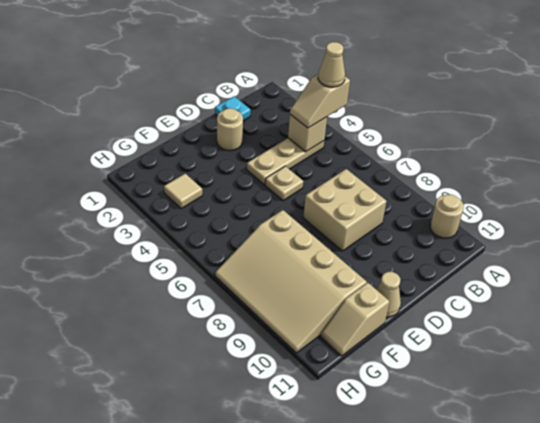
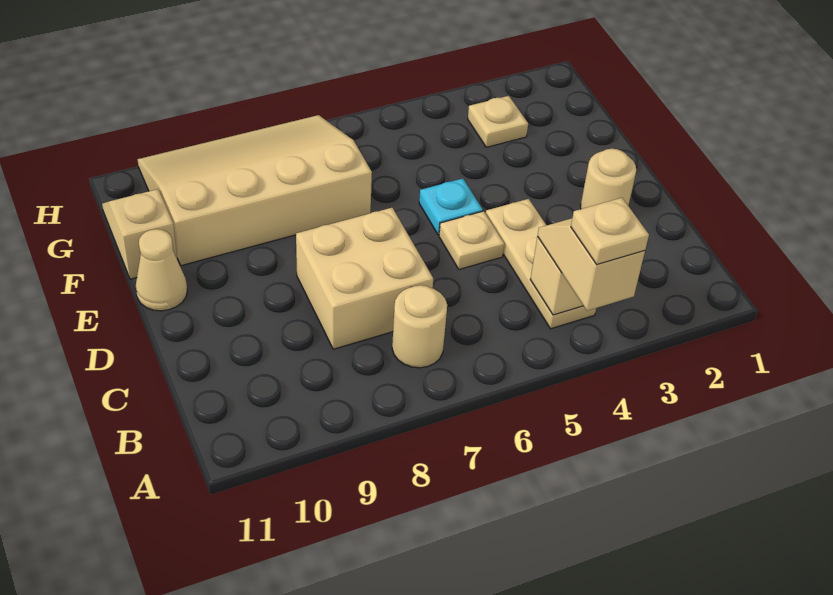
tan 1x1 cone [318,42,345,87] -> tan 1x1 plate [571,198,649,265]
tan 1x1 round brick [430,195,464,238] -> tan 1x1 round brick moved to [392,285,447,368]
cyan 1x1 plate [215,96,251,121] -> cyan 1x1 plate moved to [419,179,483,235]
tan 1x1 tile [164,174,202,208] -> tan 1x1 plate [468,96,528,147]

